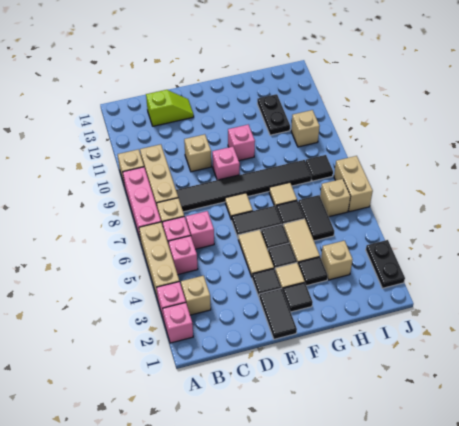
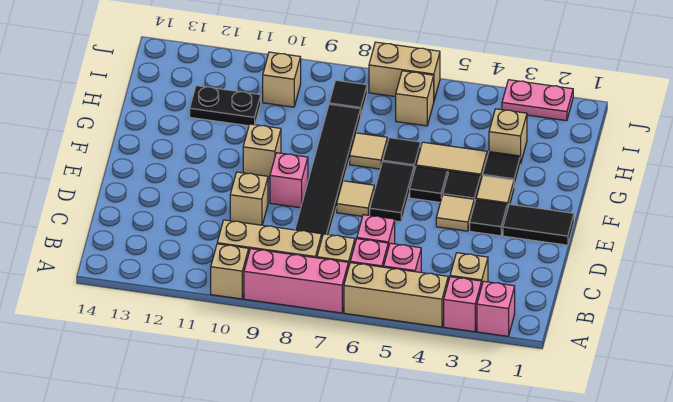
lime 1x2 slope [146,90,194,126] -> none
tan 1x2 tile [238,230,274,277] -> tan 1x1 tile [436,195,474,231]
black 1x1 tile [283,283,313,312] -> none
pink 1x1 brick [228,125,255,161] -> tan 1x1 brick [243,124,281,178]
black 1x2 tile [298,195,334,241] -> none
black 1x2 plate [366,240,405,288] -> pink 1x2 plate [502,80,573,121]

